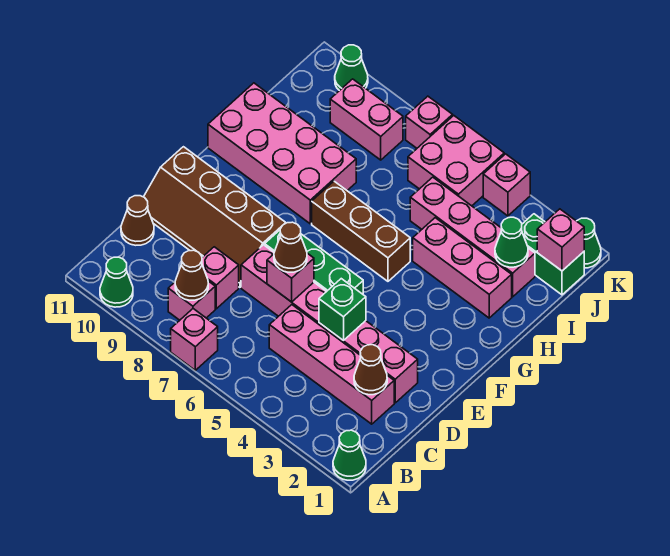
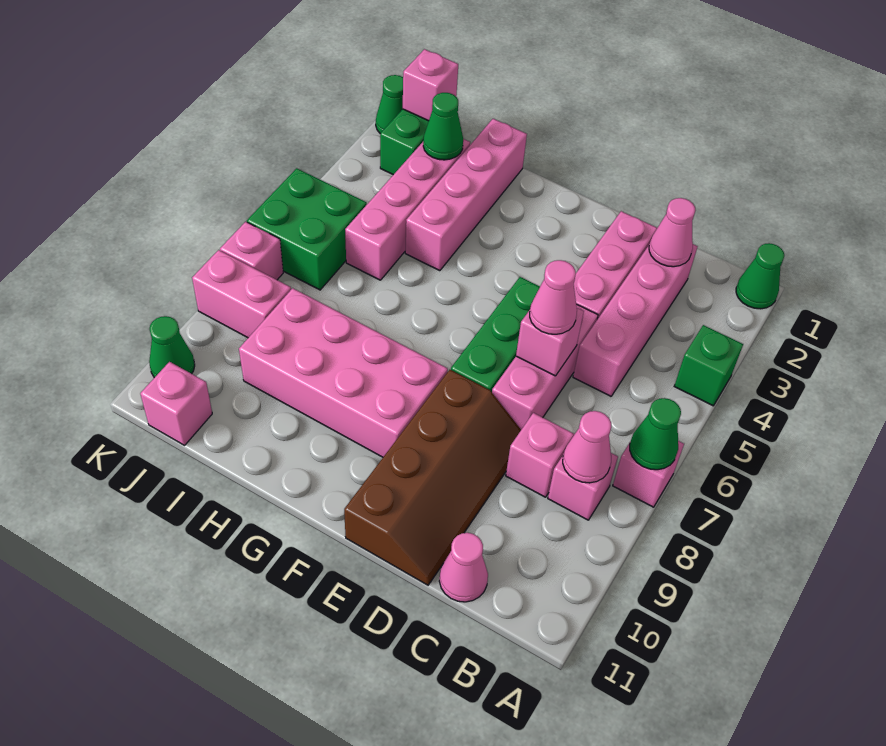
green 1x1 cone [100,257,133,307] -> green 1x1 cone moved to [630,398,681,470]
brown 1x1 cone [175,250,208,300] -> pink 1x1 cone [563,411,611,483]
brown 1x1 cone [354,345,387,395] -> pink 1x1 cone [649,198,696,267]
brown 1x1 cone [121,196,154,245] -> pink 1x1 cone [439,533,488,602]
green 1x1 brick [319,279,366,340] -> green 1x1 brick moved to [674,325,743,406]
brown 1x1 cone [274,222,307,272] -> pink 1x1 cone [530,260,577,334]
brown 1x3 brick [312,181,410,281] -> none
pink 2x4 brick [208,83,356,224] -> pink 2x4 brick turned to [239,288,448,457]
pink 1x3 brick [413,218,512,318] -> pink 1x4 brick [405,119,527,271]
pink 2x2 brick [408,116,504,206] -> green 2x2 brick [247,168,367,290]
pink 1x2 brick [330,79,403,160] -> pink 1x2 brick turned to [192,250,291,338]
pink 1x1 brick [483,154,530,216] -> pink 1x1 brick moved to [140,362,212,445]

